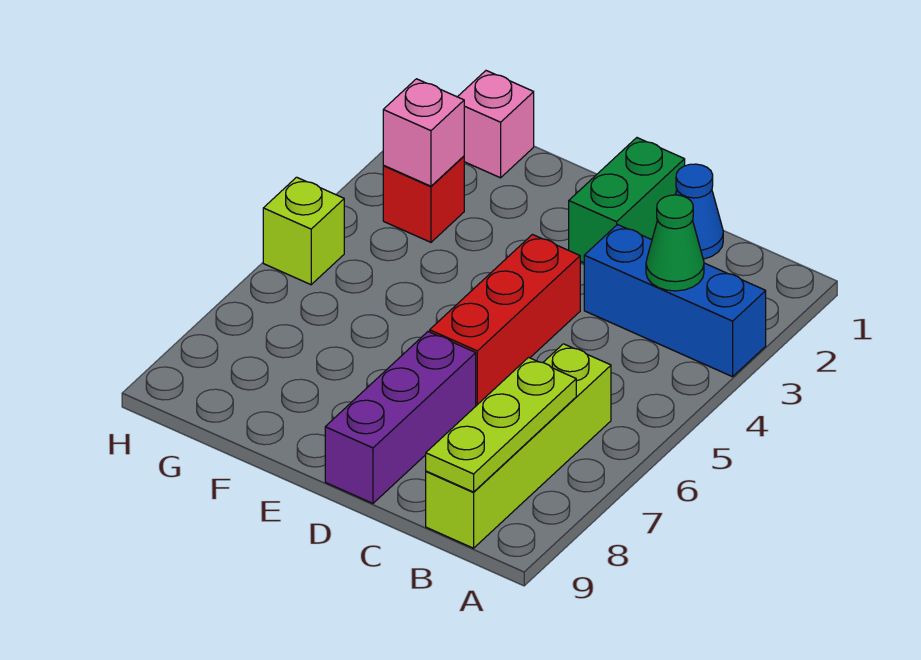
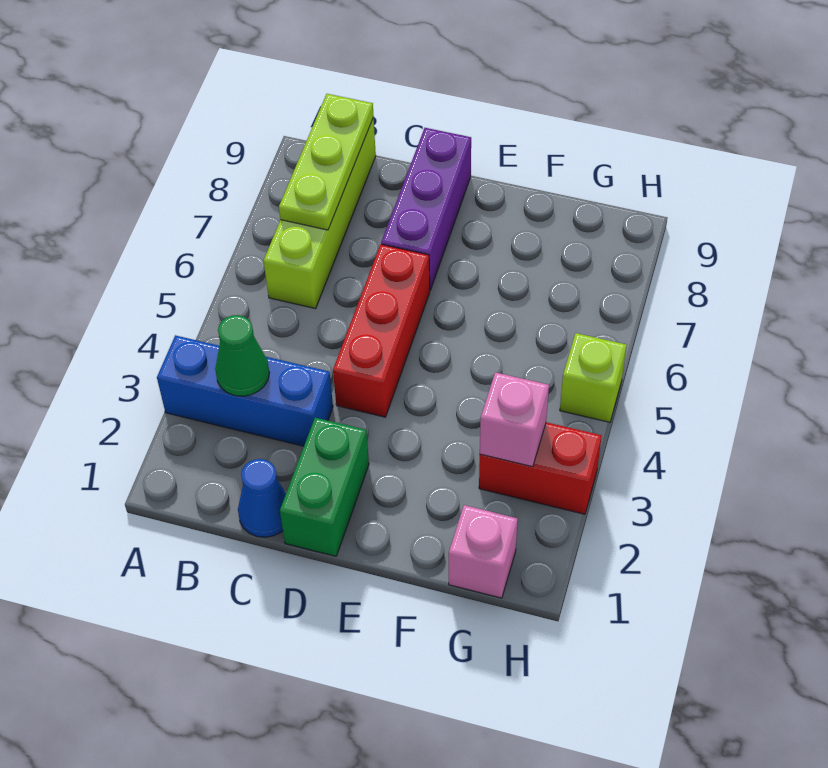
red 1x1 brick [383,156,464,242] -> red 1x2 brick [479,422,602,514]

